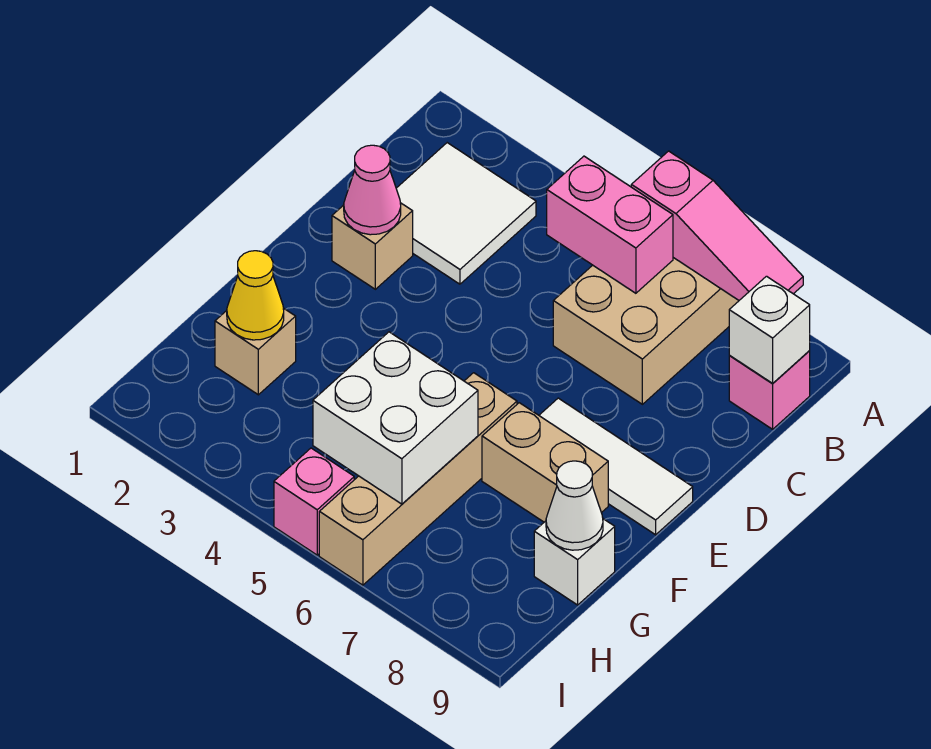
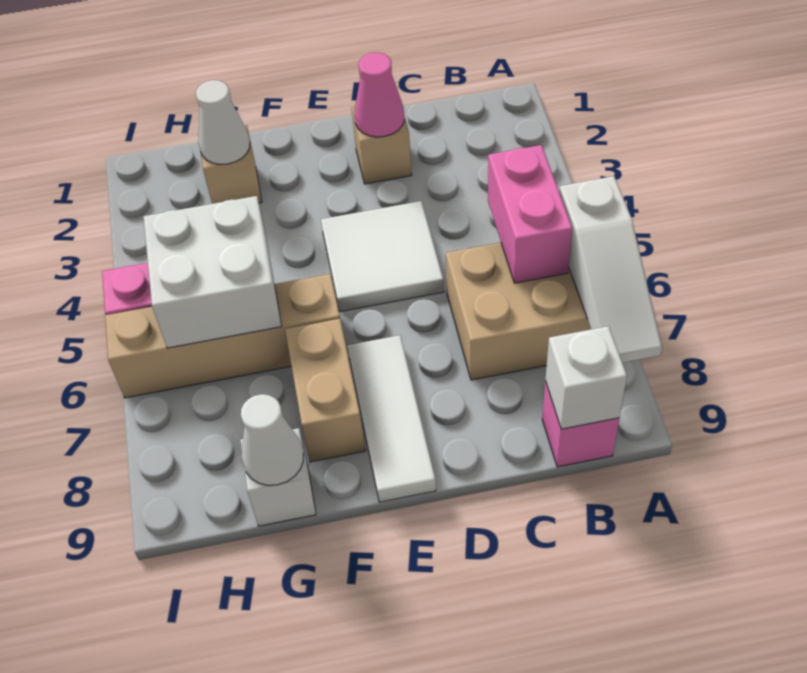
pink 1x3 slope [631,151,803,300] -> white 1x3 slope [559,176,662,363]
white 2x2 tile [396,143,536,284] -> white 2x2 tile moved to [321,201,444,312]
yellow 1x1 cone [227,251,284,340] -> white 1x1 cone [196,80,250,164]

